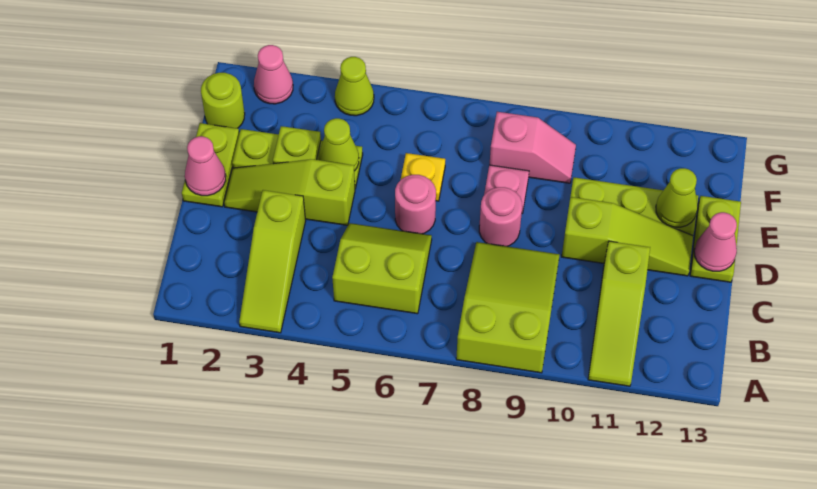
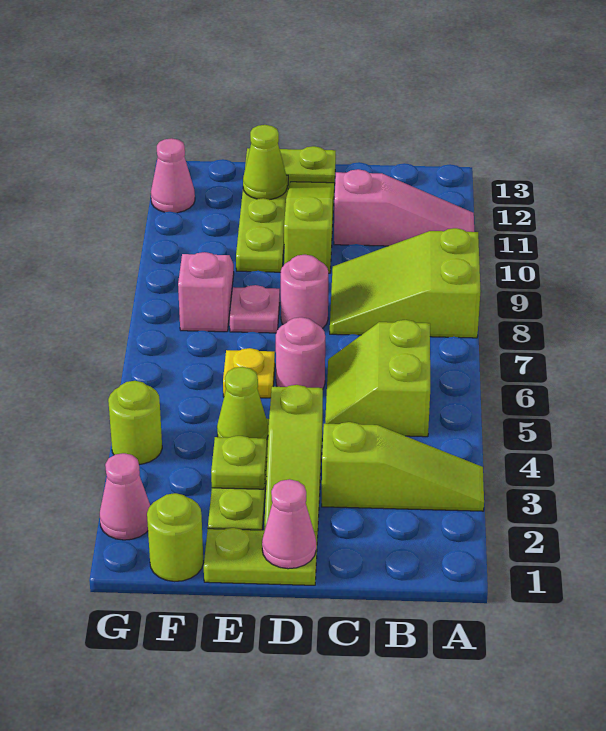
lime 1x3 slope [588,241,650,386] -> pink 1x3 slope [334,169,474,246]
pink 1x1 cone [694,212,737,271] -> pink 1x1 cone moved to [151,138,195,213]
lime 1x1 cone [335,57,374,116] -> lime 1x1 round brick [108,381,162,464]

